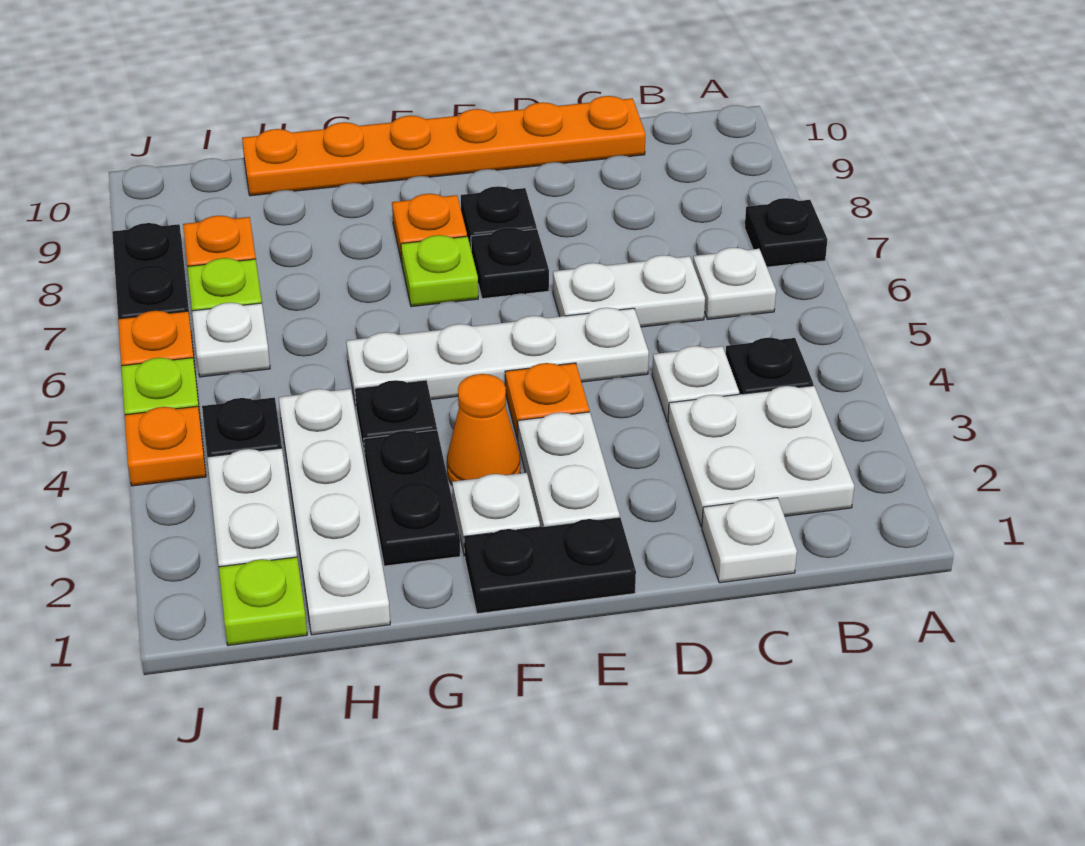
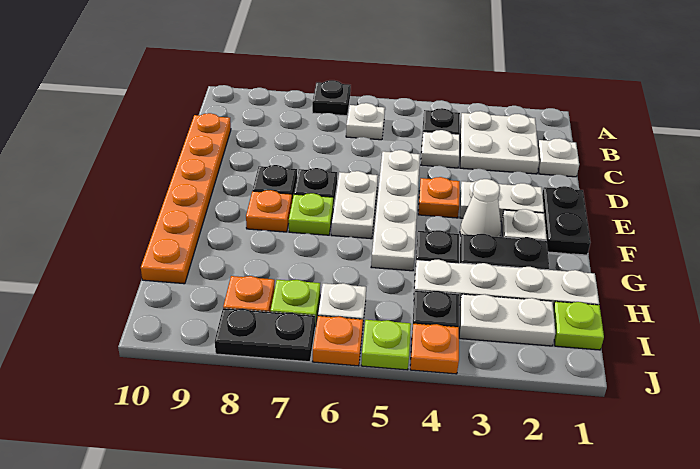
white 1x2 plate [553,255,705,327] -> white 1x2 plate moved to [331,171,378,239]
orange 1x1 cone [447,374,520,485] -> white 1x1 cone [460,179,501,237]

